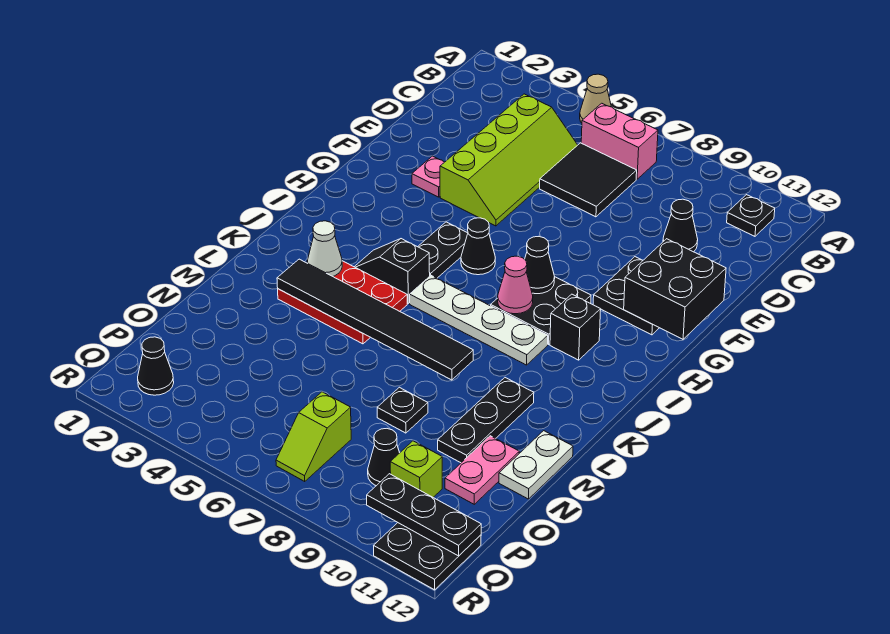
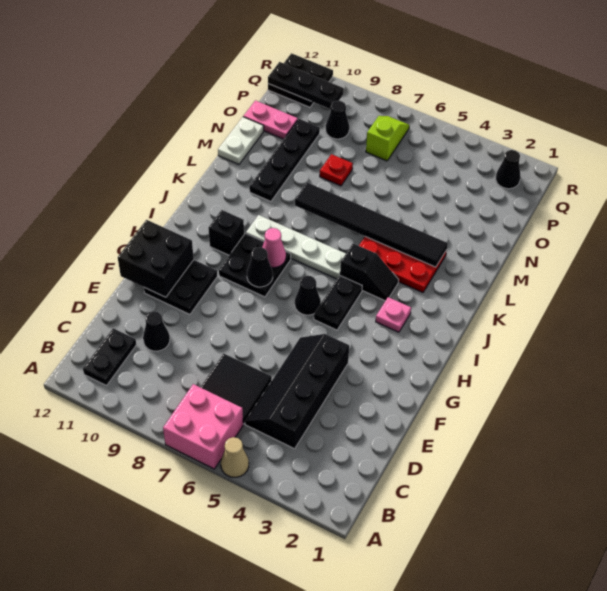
pink 1x2 brick [581,103,658,179] -> pink 2x2 brick [163,384,243,469]
black 1x1 plate [727,195,775,236] -> black 1x2 plate [83,328,136,385]
lime 2x4 slope [440,94,577,226] -> black 2x4 slope [245,334,349,449]
pink 1x1 plate [412,156,444,197] -> pink 1x1 plate moved to [376,297,411,332]
white 1x1 cone [307,221,342,276] -> none
black 1x3 plate [438,378,534,463] -> black 1x4 plate [249,119,320,201]
black 1x1 plate [377,387,428,433] -> red 1x1 plate [320,154,353,186]
pink 1x2 plate [445,436,519,504] -> pink 1x2 plate turned to [243,100,298,139]
lime 1x1 brick [390,441,442,497] -> none

